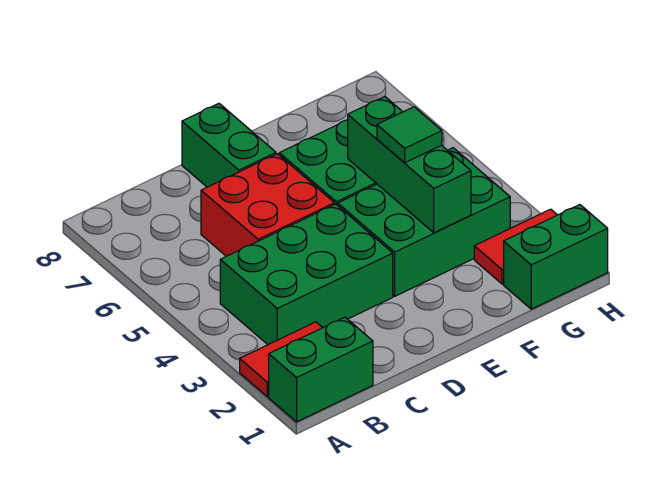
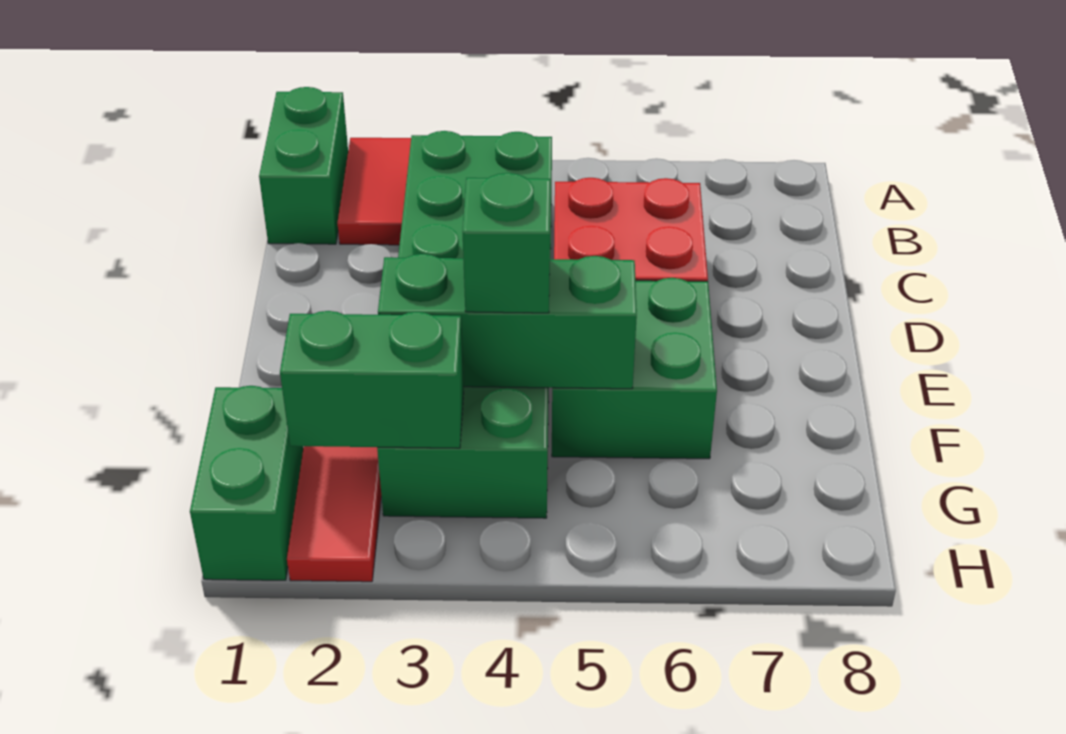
green 1x2 brick [182,104,276,187] -> green 1x2 brick moved to [280,311,464,448]
green 1x1 tile [377,107,442,163] -> green 1x1 brick [463,173,550,313]

